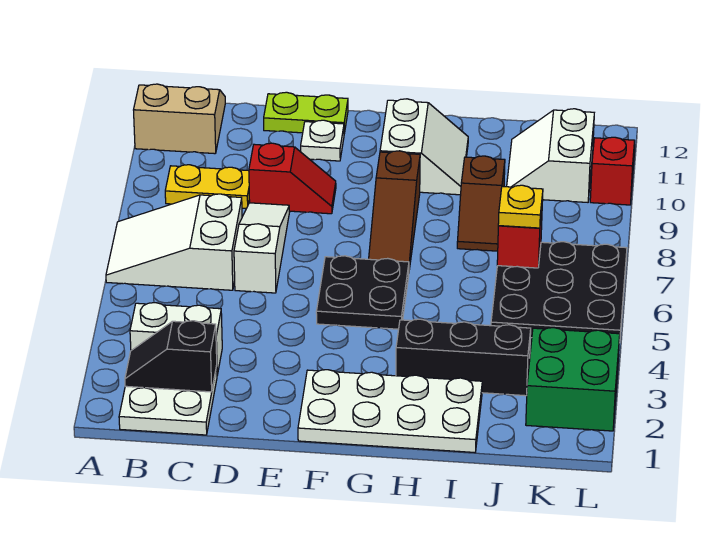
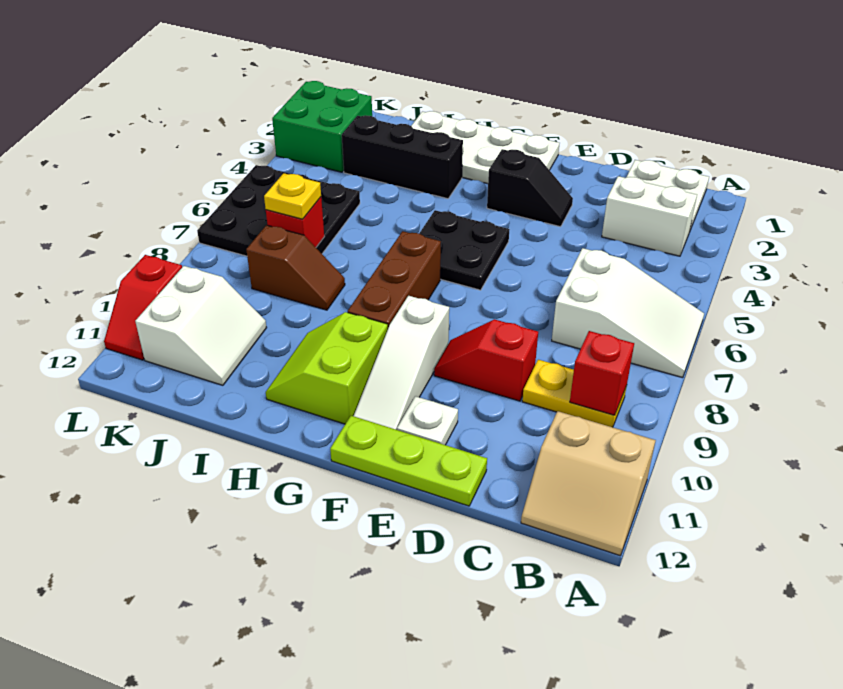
black 1x2 slope [125,321,217,392] -> black 1x2 slope moved to [487,149,573,227]
none -> red 1x1 brick [570,331,634,415]
white 1x3 slope [234,203,290,293] -> white 1x3 slope moved to [354,296,449,430]
lime 1x2 plate [264,92,348,133] -> lime 1x3 plate [330,416,487,506]
brown 1x3 slope [369,151,420,270] -> brown 1x3 brick [348,231,441,328]
white 2x2 slope [380,99,468,195] -> lime 2x2 slope [266,312,388,424]
brown 1x2 slope [457,156,505,251] -> brown 1x2 slope turned to [246,225,345,310]

